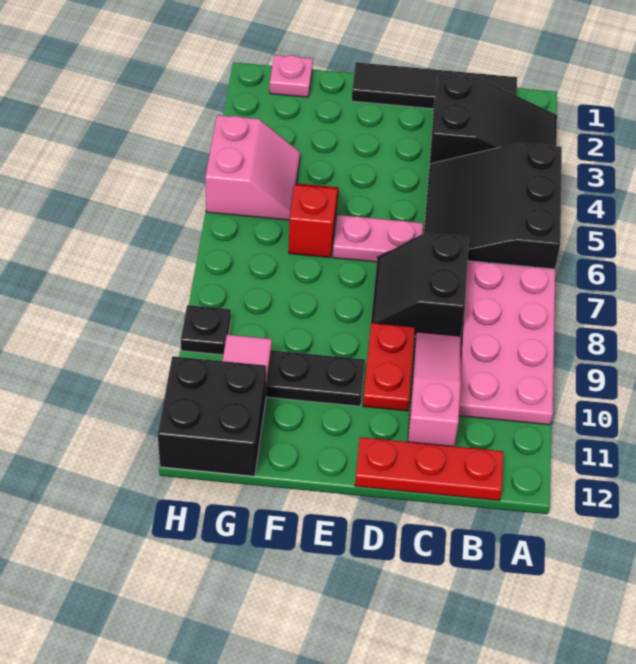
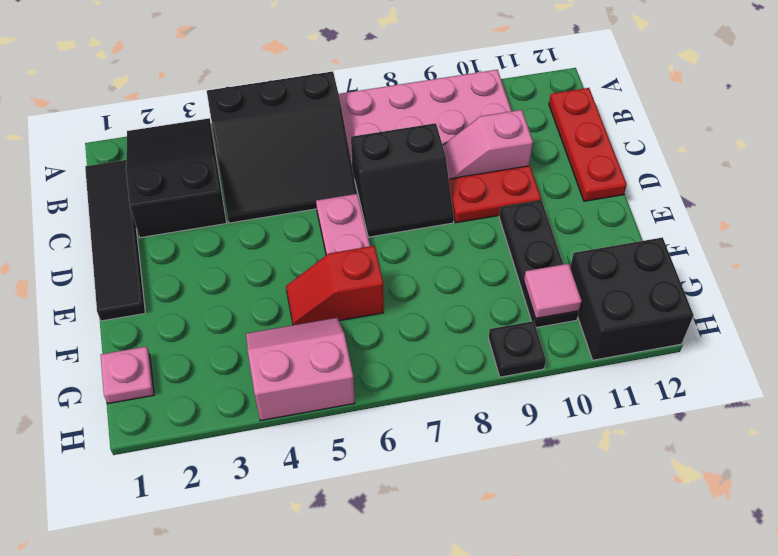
pink 1x3 slope [408,332,461,446] -> pink 1x2 slope [443,110,533,179]

